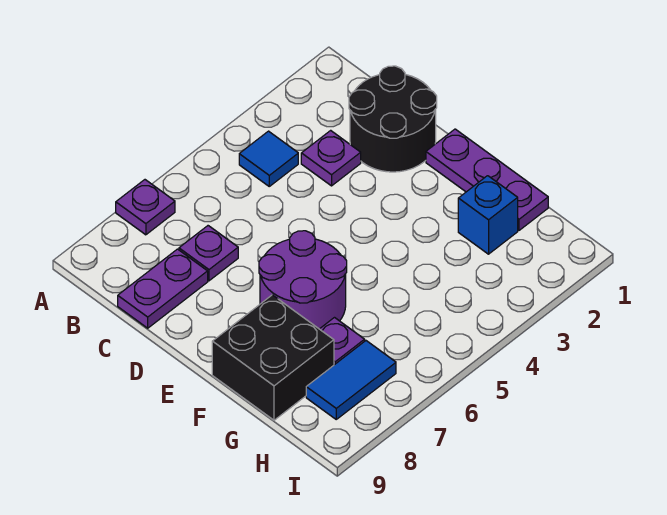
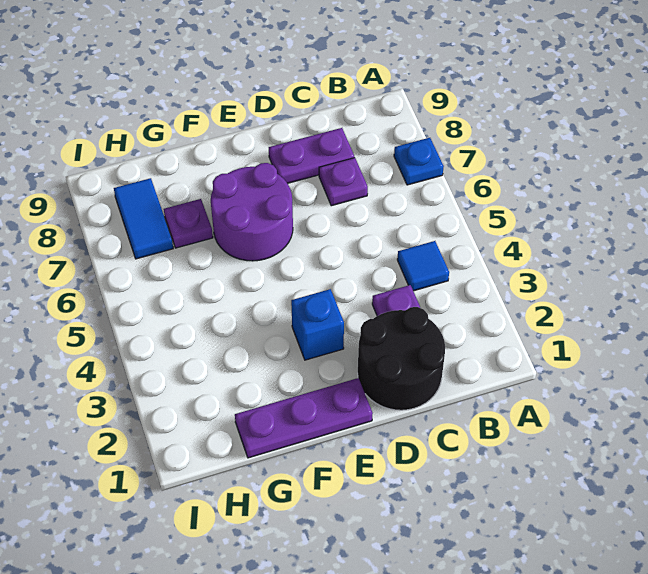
purple 1x1 plate [116,180,175,235] -> blue 1x1 plate [394,138,444,185]
purple 1x2 plate [118,249,208,328] -> purple 1x2 plate turned to [269,128,354,183]
black 2x2 brick [212,295,334,420] -> none
blue 1x1 brick [458,176,518,254] -> blue 1x1 brick moved to [291,289,344,360]

